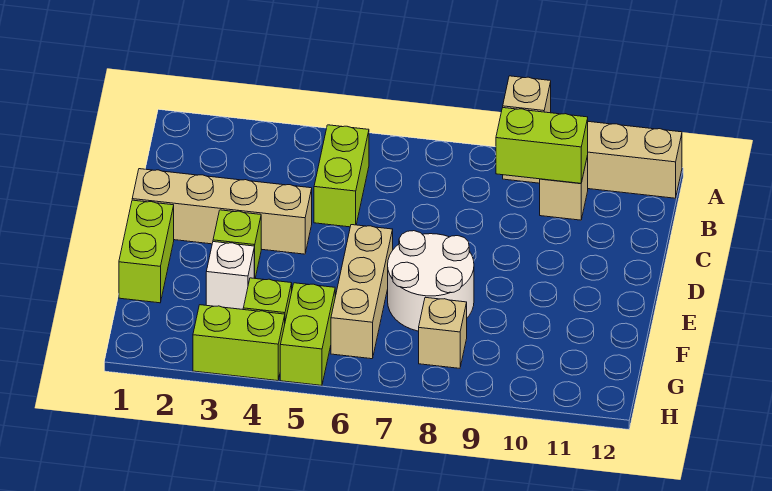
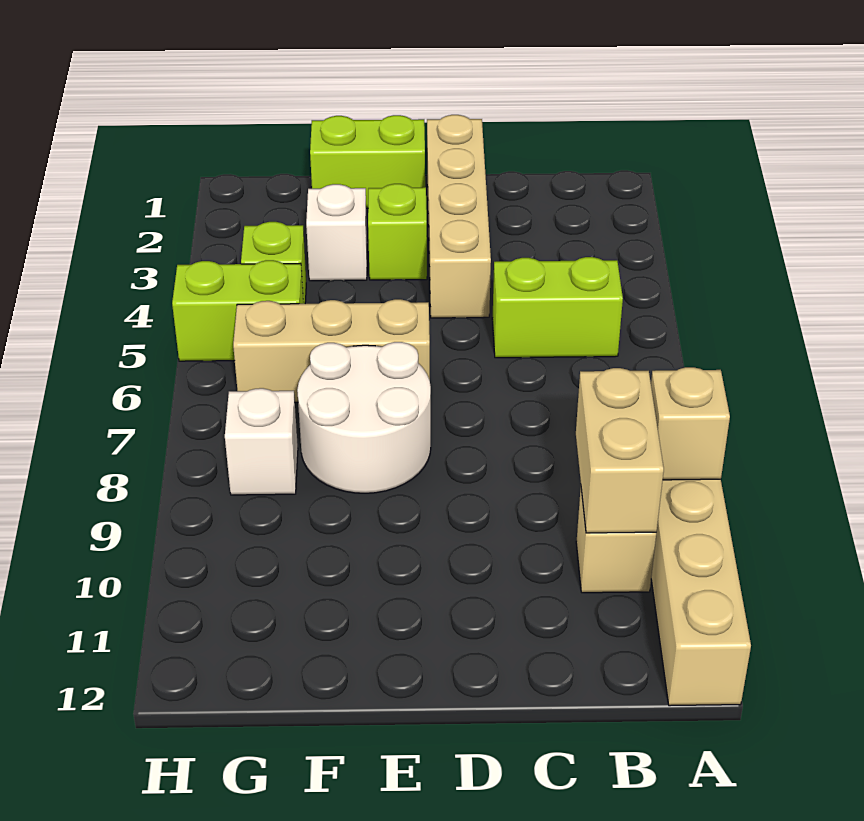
lime 1x2 brick [496,108,588,183] -> tan 1x2 brick [576,368,664,533]
tan 1x1 brick [419,297,467,368] -> white 1x1 brick [225,388,298,495]
lime 1x2 brick [193,305,285,381] -> none

